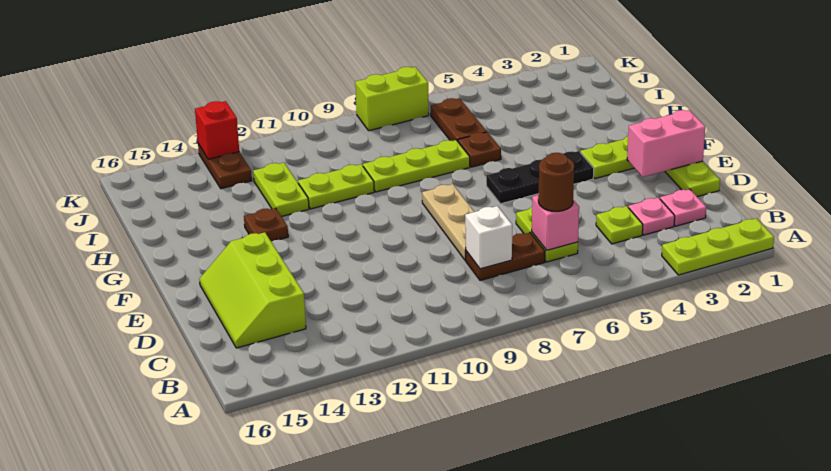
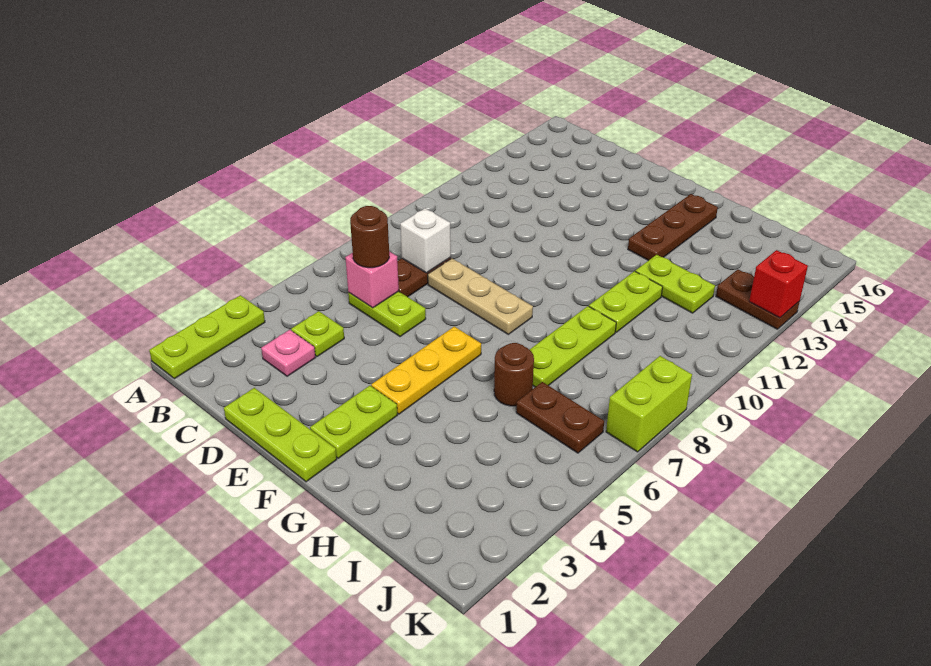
pink 1x1 plate [660,189,706,226] -> none
lime 2x3 slope [199,232,306,348] -> none
pink 1x2 brick [627,110,705,177] -> none
black 1x3 plate [486,151,594,204] -> yellow 1x3 plate [371,326,481,414]
brown 1x1 plate [244,208,288,242] -> brown 1x3 plate [628,194,718,261]
brown 1x1 plate [458,132,501,167] -> brown 1x1 round brick [494,343,534,406]

